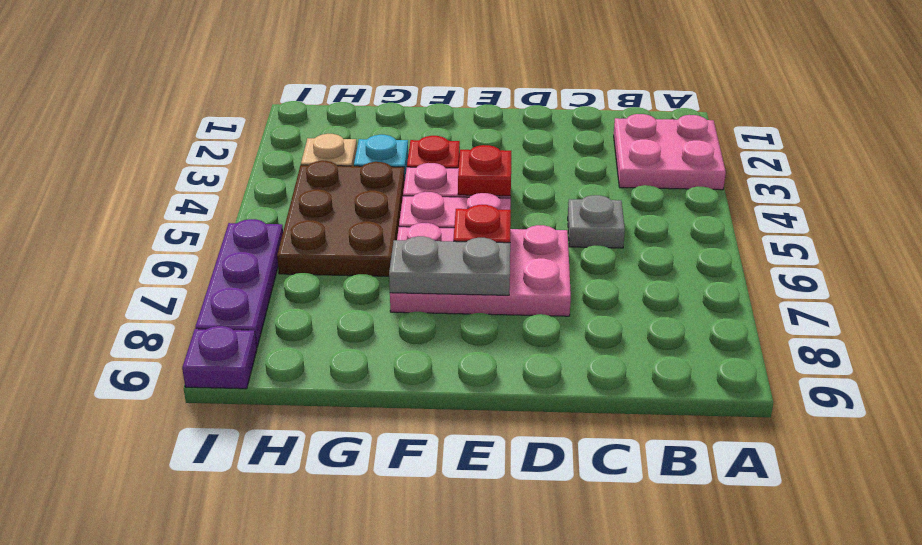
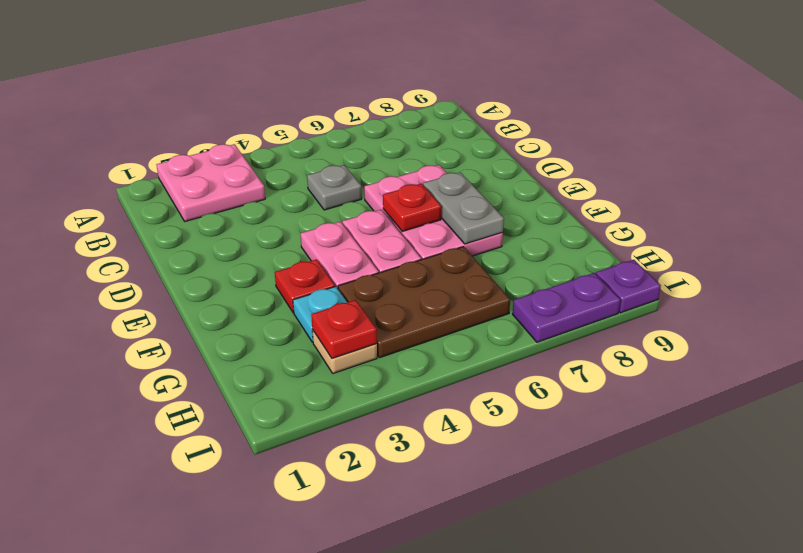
red 1x1 plate [458,145,511,196] -> red 1x1 plate moved to [311,300,377,358]
purple 1x3 plate [195,219,283,347] -> purple 1x2 plate [512,273,621,342]

